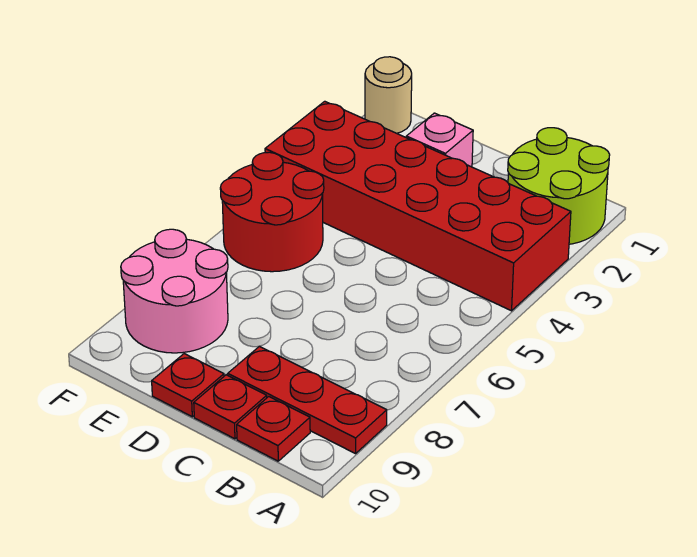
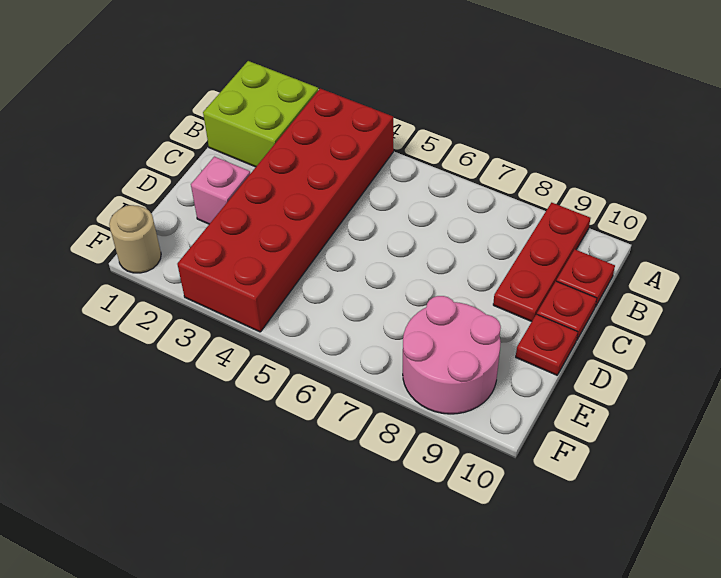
lime 2x2 round brick [508,128,610,244] -> lime 2x2 brick [203,61,318,167]
red 2x2 round brick [220,152,324,272] -> none

